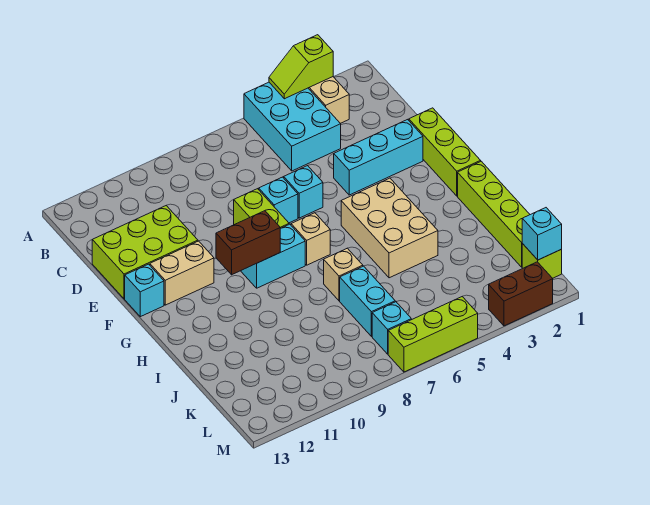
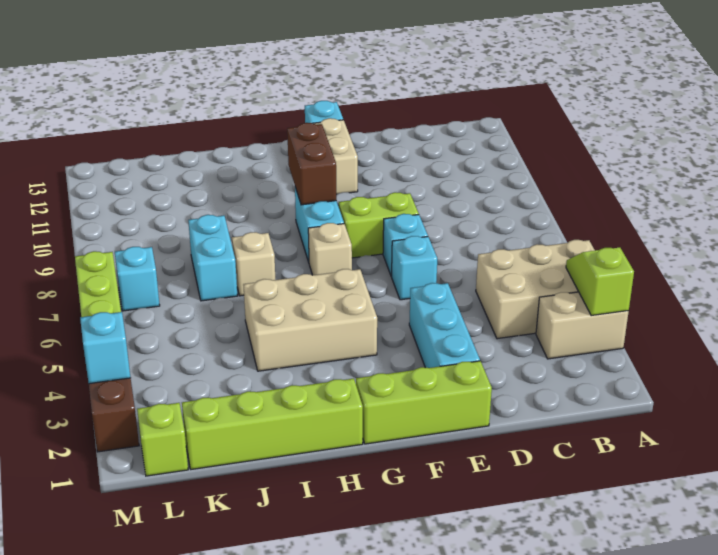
cyan 2x3 brick [244,82,341,171] -> tan 2x3 brick [476,240,595,339]
lime 2x3 brick [92,206,198,299] -> none
cyan 1x2 brick [340,266,395,336] -> cyan 1x2 brick turned to [188,215,237,301]
cyan 1x1 brick [522,208,562,260] -> cyan 1x1 brick moved to [80,312,131,384]

